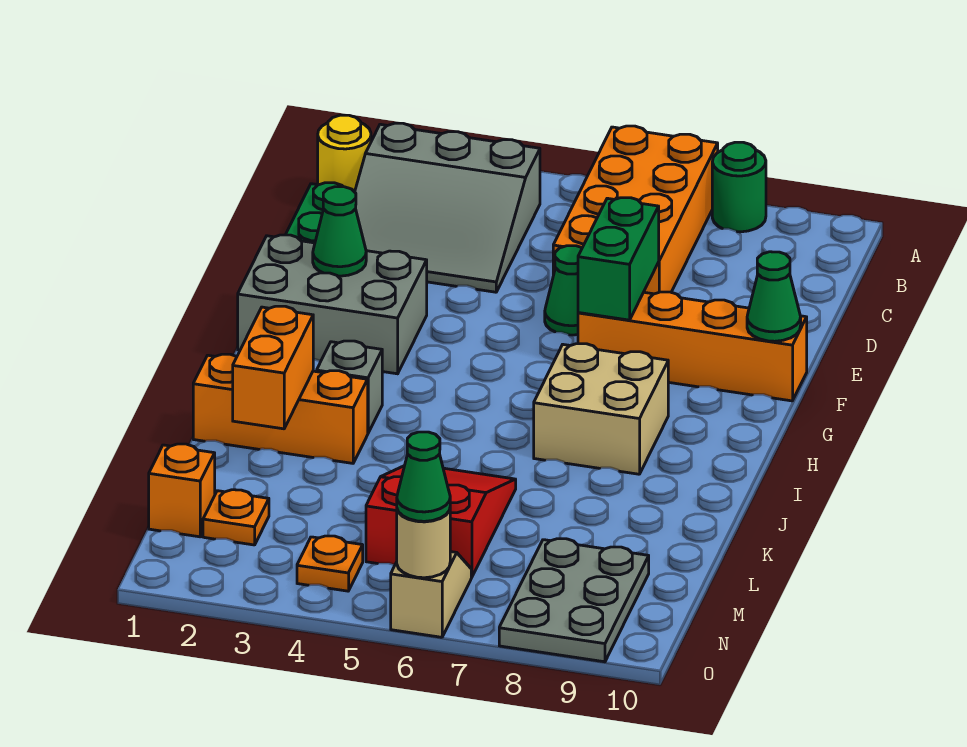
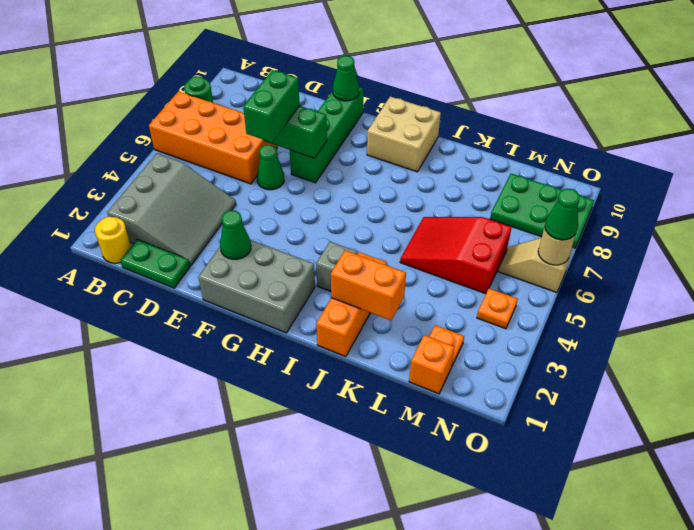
none -> green 1x2 brick [243,70,300,142]
grey 2x3 brick [238,235,427,374] -> grey 2x3 brick turned to [198,240,315,333]
orange 1x4 brick [578,292,807,401] -> green 1x4 brick [290,87,363,183]
tan 2x2 brick [534,344,668,474] -> tan 2x2 brick moved to [367,97,441,172]
grey 2x3 plate [499,539,649,662] -> green 2x3 plate [490,174,594,248]

